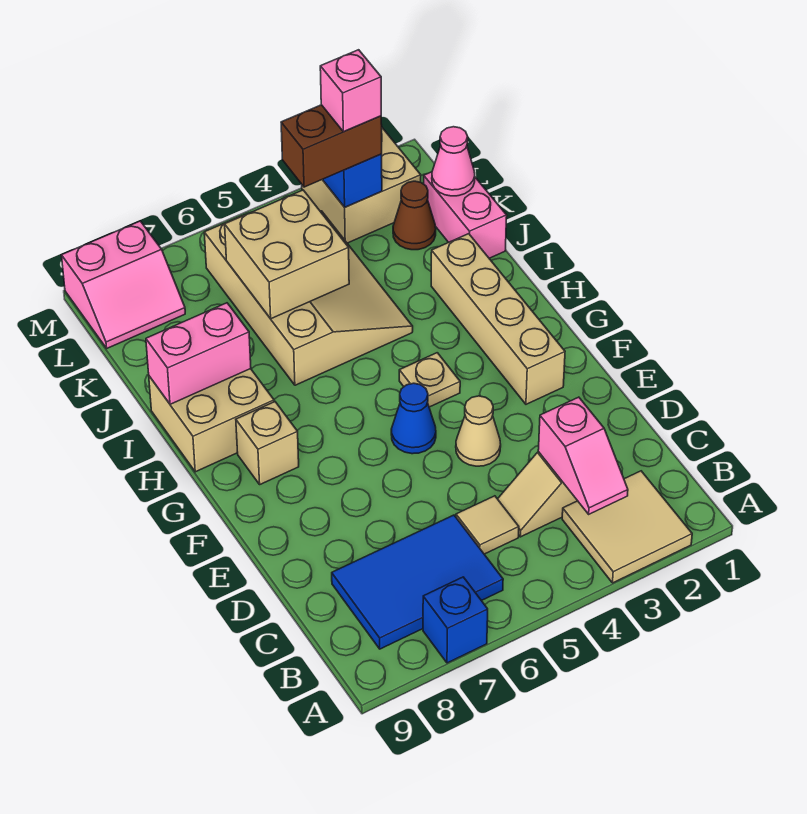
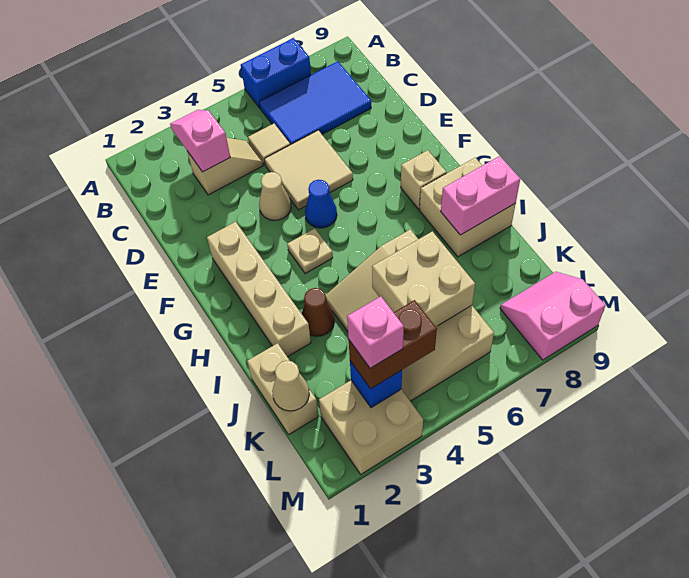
tan 2x2 tile [562,471,692,583] -> tan 2x2 tile moved to [264,130,353,210]
blue 1x1 brick [423,577,488,663] -> blue 1x2 brick [241,38,311,108]
pink 1x2 brick [424,172,507,258] -> tan 1x2 brick [247,343,319,434]
pink 1x1 cone [432,127,475,196] -> tan 1x1 cone [272,361,309,411]
brown 1x1 cone [393,181,436,250] -> brown 1x1 cone moved to [302,288,335,336]

